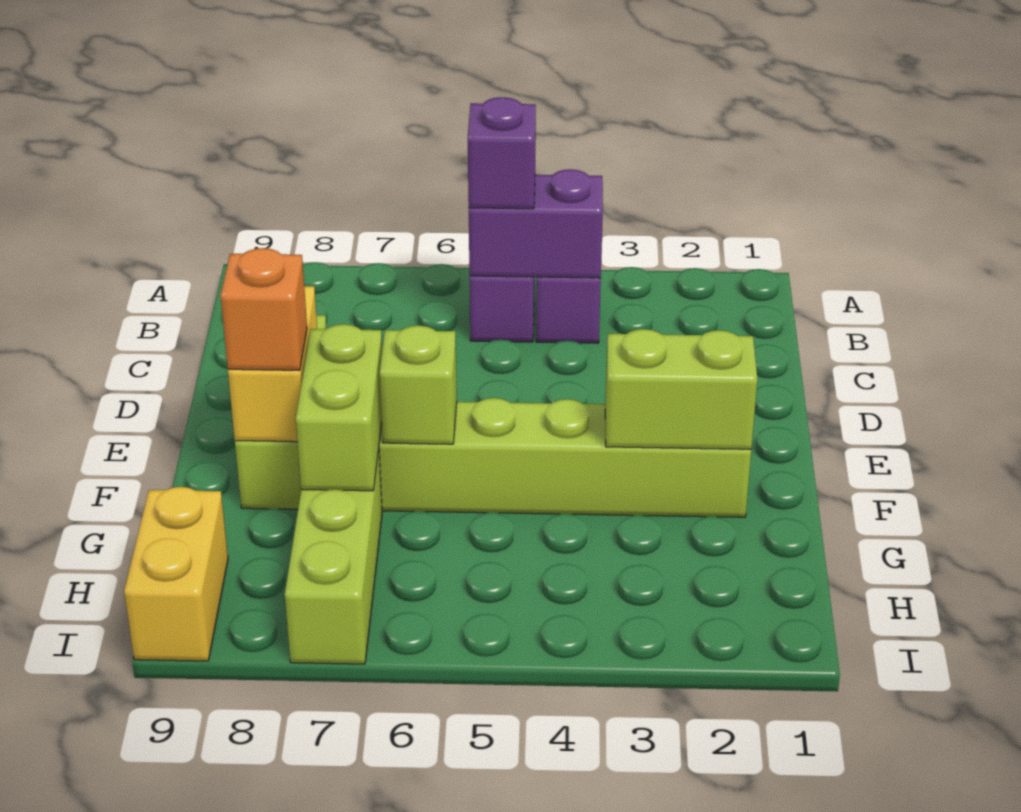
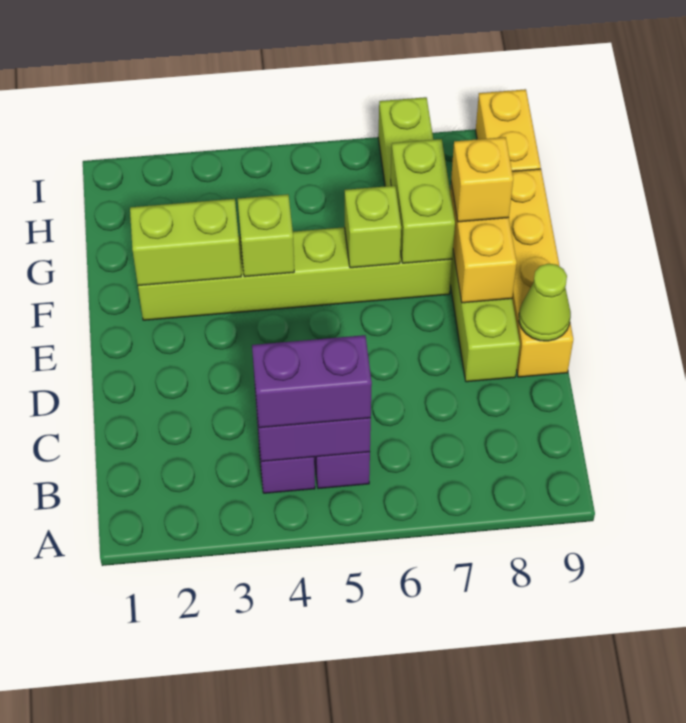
purple 1x1 brick [468,97,536,209] -> purple 1x2 brick [252,335,372,428]
none -> yellow 1x4 brick [509,169,573,377]
none -> lime 1x1 cone [519,264,571,341]
none -> lime 1x1 brick [238,194,294,277]
orange 1x1 brick [220,248,307,370] -> yellow 1x1 brick [451,137,513,222]

